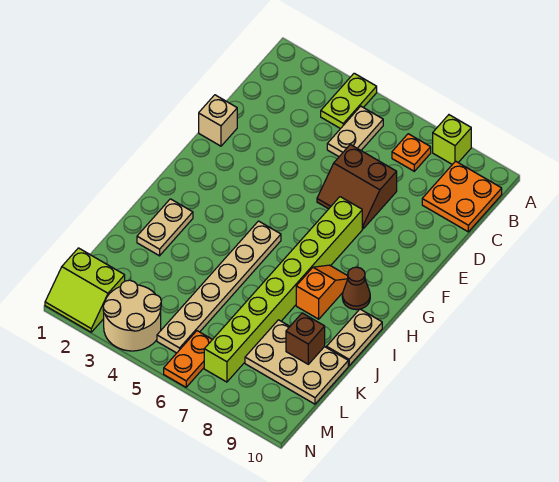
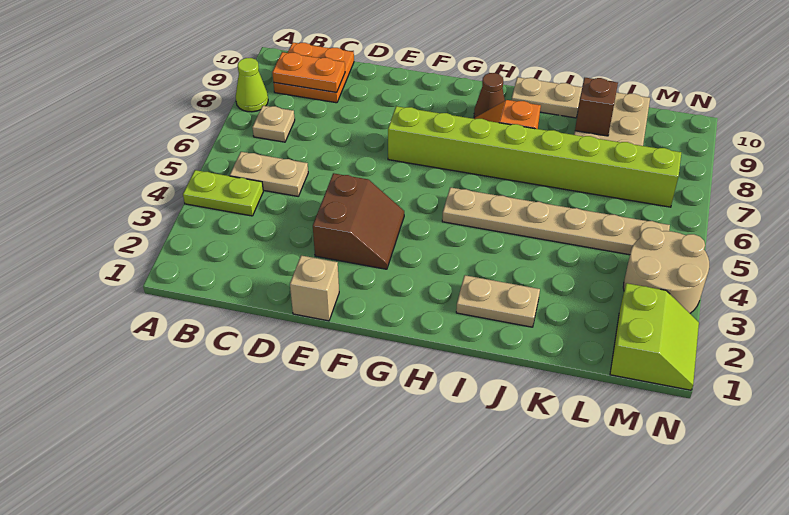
lime 1x1 brick [433,115,471,164] -> lime 1x1 cone [236,58,268,112]
orange 1x1 plate [392,134,431,171] -> tan 1x1 plate [252,106,295,142]
brown 2x2 slope [317,145,397,229] -> brown 2x2 slope moved to [313,173,404,269]
orange 1x2 plate [164,331,212,387] -> orange 1x2 plate moved to [272,52,345,92]

